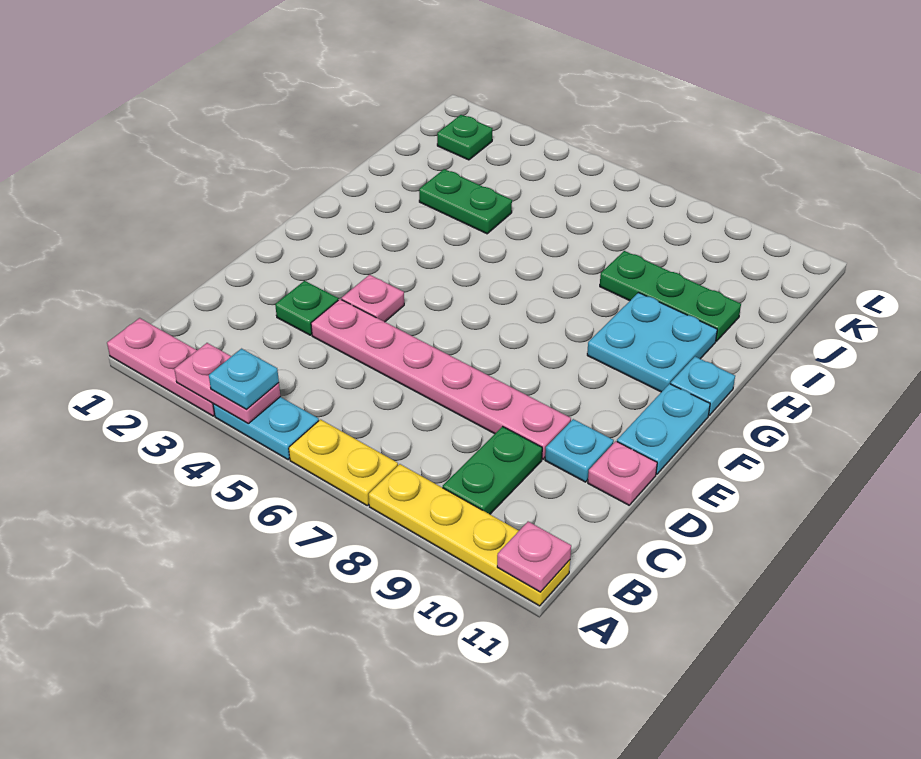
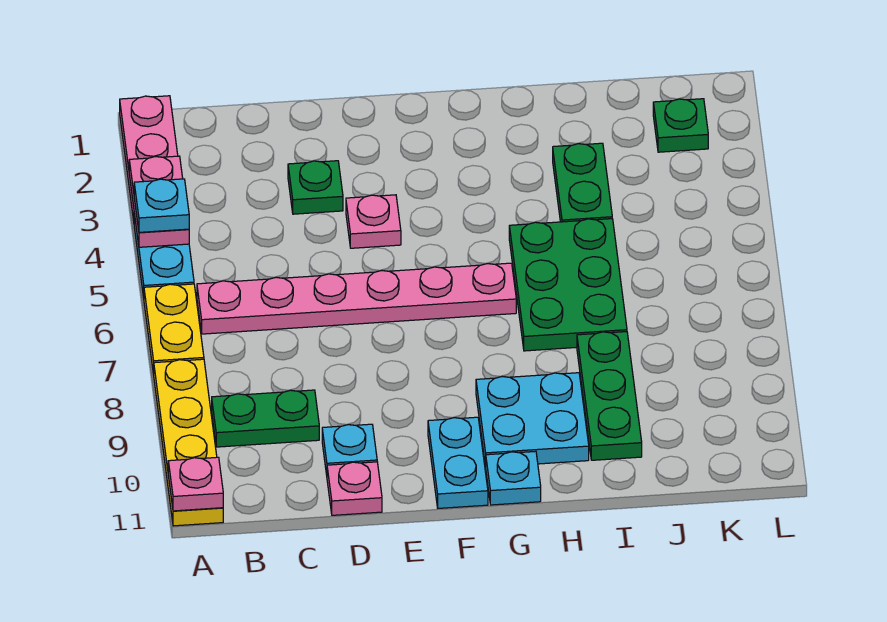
pink 1x6 plate [311,299,571,459] -> pink 1x6 plate turned to [197,263,516,334]
cyan 1x2 plate [617,384,710,474] -> cyan 1x2 plate turned to [428,417,488,508]
none -> green 2x3 plate [509,219,627,351]

